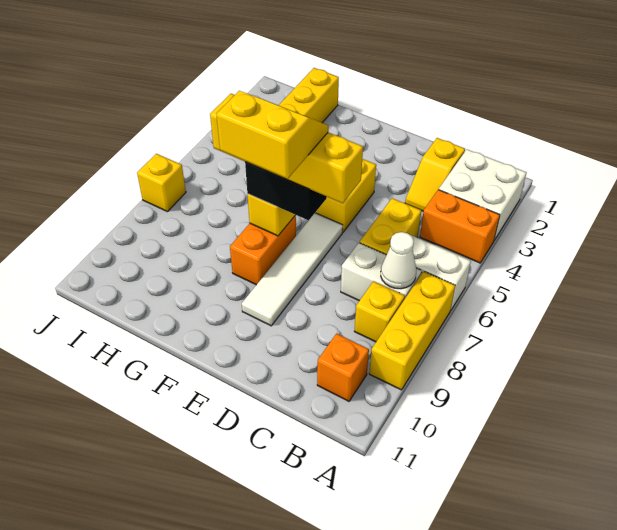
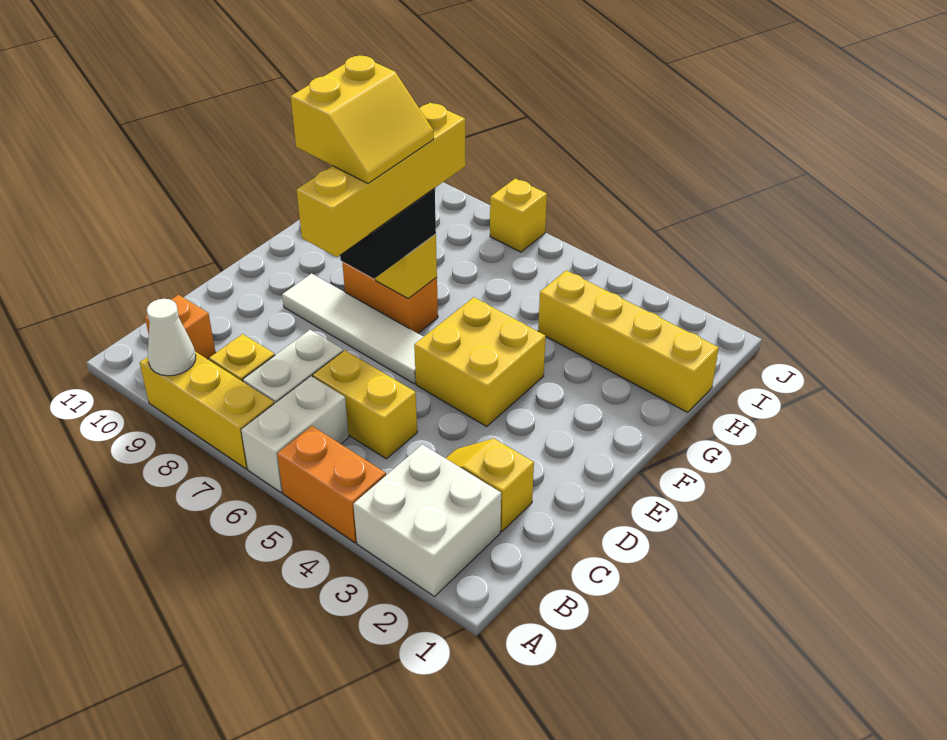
orange 1x2 brick [420,190,500,263] -> orange 1x2 brick turned to [277,426,386,543]
white 1x1 cone [381,232,416,289] -> white 1x1 cone moved to [147,299,196,376]

